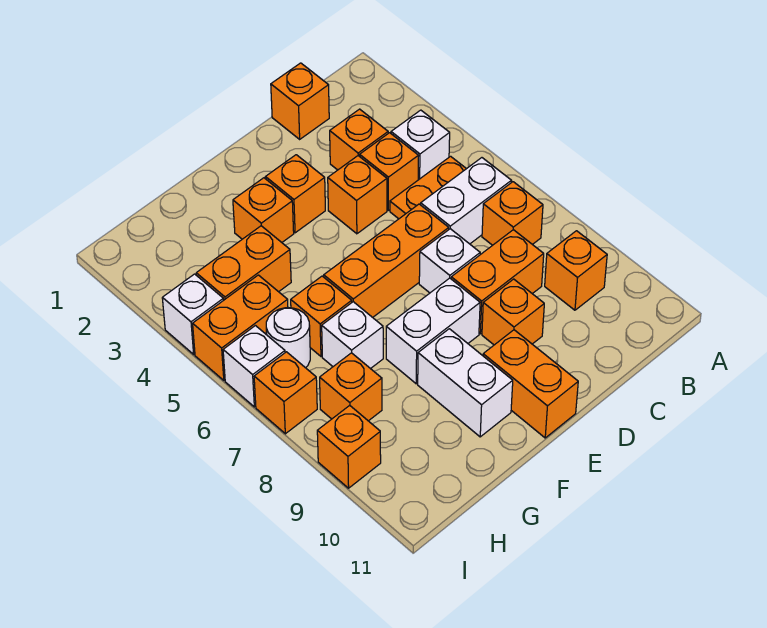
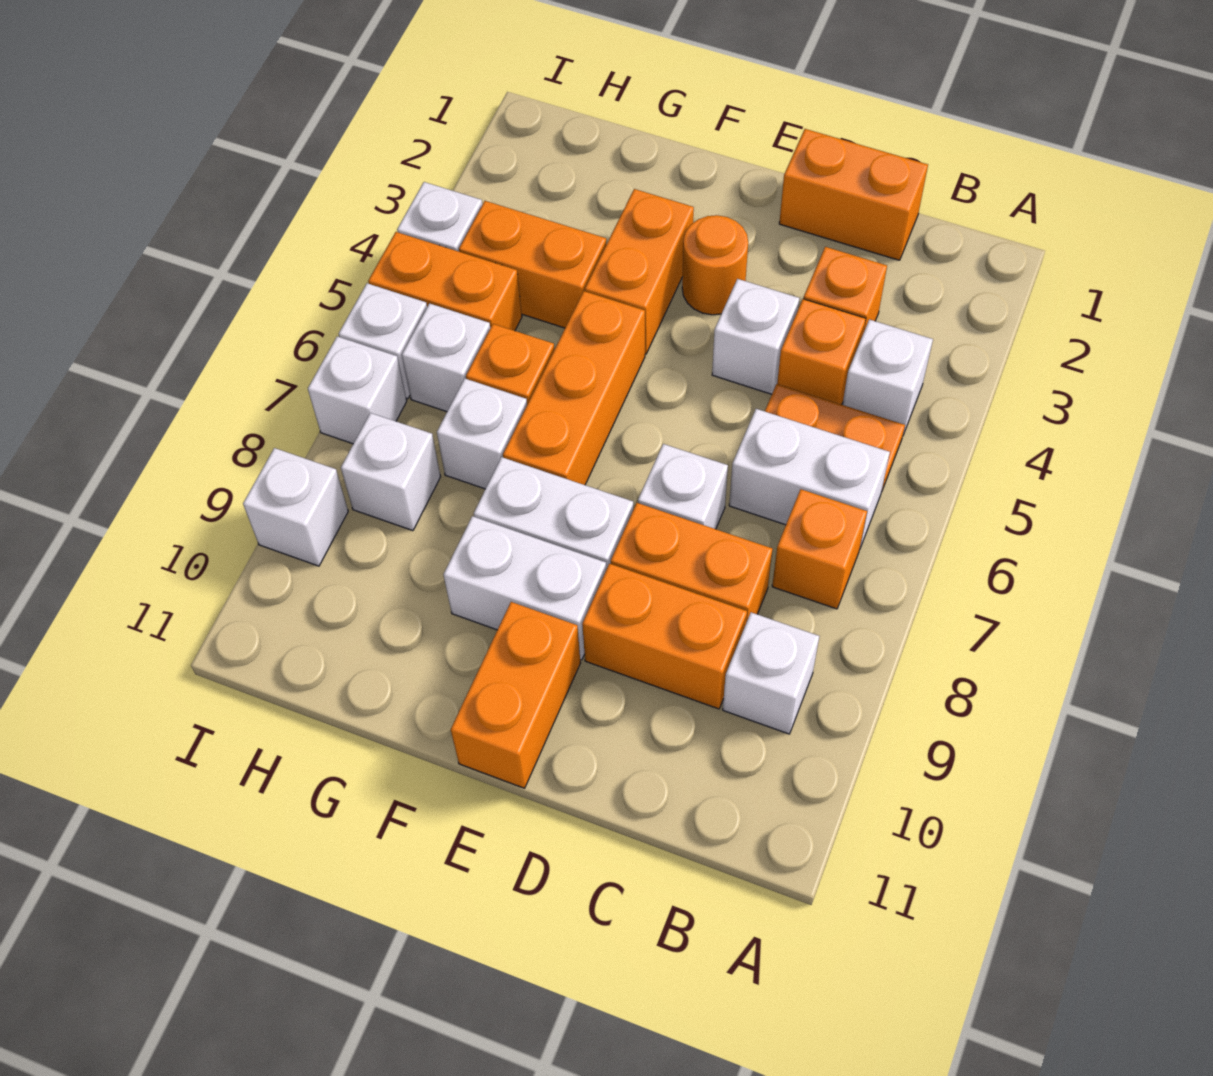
orange 1x1 brick [545,231,607,310] -> white 1x1 brick [723,612,819,734]
orange 1x1 brick [271,63,329,139] -> orange 1x2 brick [779,129,928,260]
orange 1x1 brick [328,156,387,234] -> white 1x1 brick [712,279,799,394]
orange 1x3 brick [324,204,449,317] -> orange 1x3 brick turned to [503,291,645,485]
orange 1x1 brick [482,279,544,345] -> orange 1x2 brick [582,564,747,709]
orange 1x1 brick [266,155,325,233] -> orange 1x1 round brick [682,215,748,315]
orange 1x1 brick [233,178,294,242] -> orange 1x2 brick [585,189,694,354]
white 1x2 brick [418,329,513,437] -> white 1x2 brick turned to [443,516,606,660]
white 1x1 round brick [266,308,310,368] -> white 1x1 brick [402,303,490,412]
orange 1x1 brick [320,353,382,421] -> white 1x1 brick [341,413,441,531]
orange 1x1 brick [254,352,317,434] -> white 1x1 brick [308,336,407,444]
orange 1x1 brick [317,405,381,488] -> white 1x1 brick [243,448,348,566]

